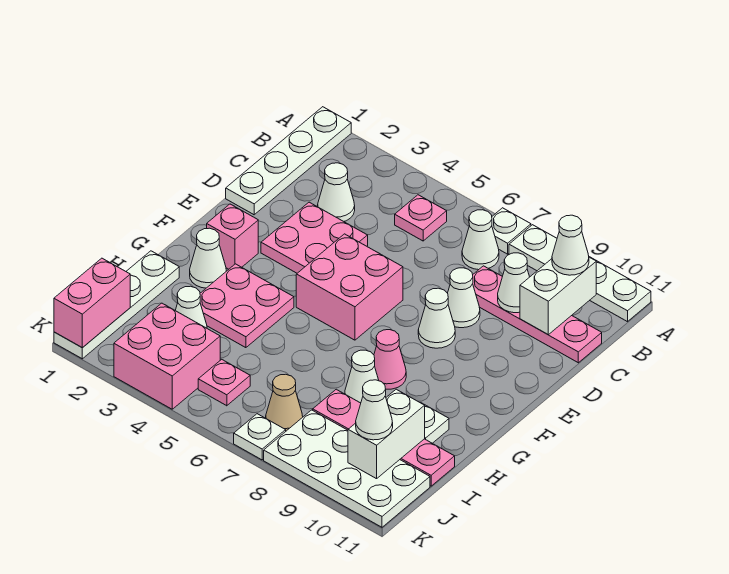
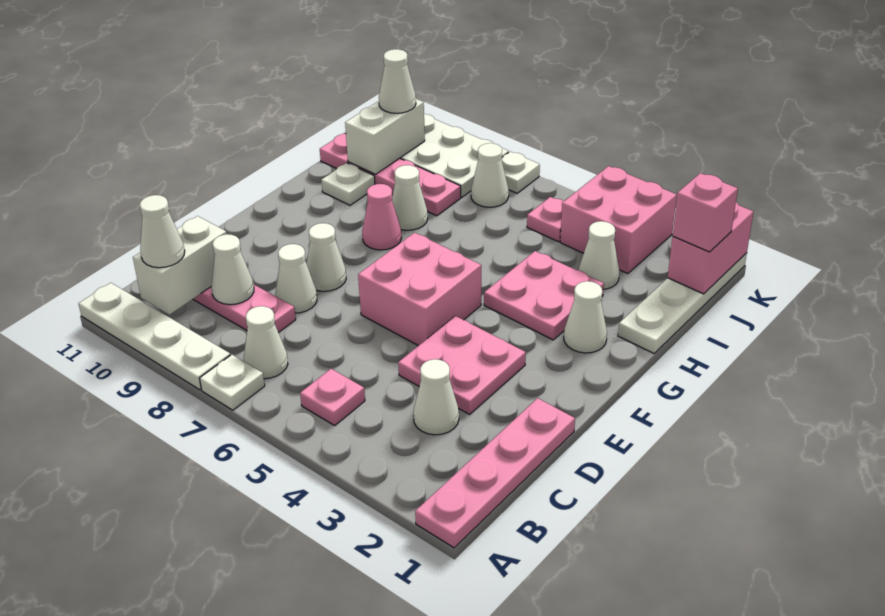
white 1x4 plate [226,107,351,215] -> pink 1x4 plate [415,398,575,548]
pink 1x1 brick [207,204,258,269] -> pink 1x1 brick moved to [672,173,738,252]
tan 1x1 cone [266,374,303,431] -> white 1x1 cone [471,143,509,207]

